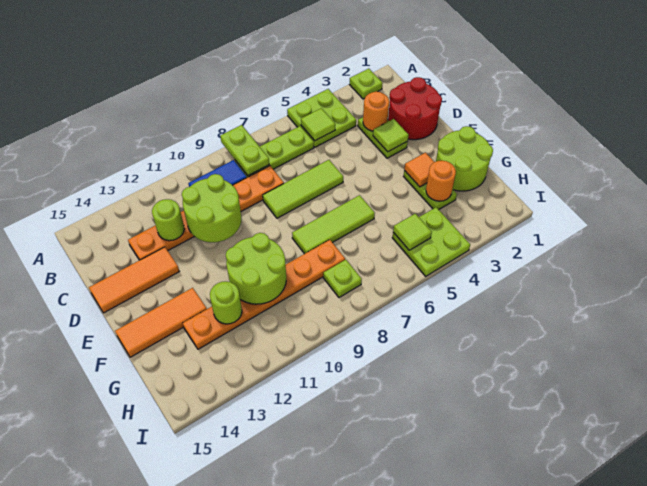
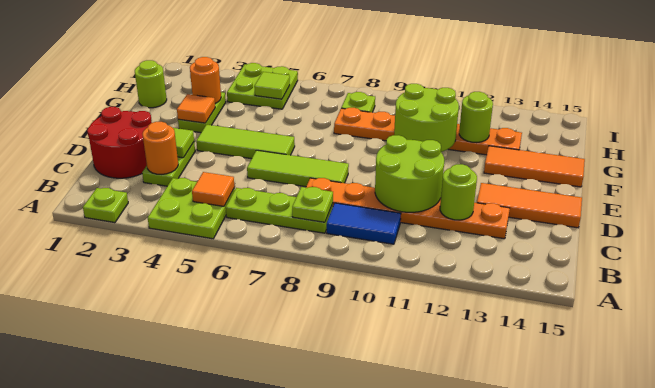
lime 1x2 plate [220,125,269,175] -> lime 1x1 plate [292,187,333,222]
lime 1x1 tile [301,108,335,141] -> orange 1x1 tile [192,172,234,206]
lime 2x2 round brick [436,126,493,191] -> lime 1x1 round brick [135,60,167,108]
lime 1x3 tile [292,195,375,254] -> lime 1x3 tile moved to [196,125,295,159]

